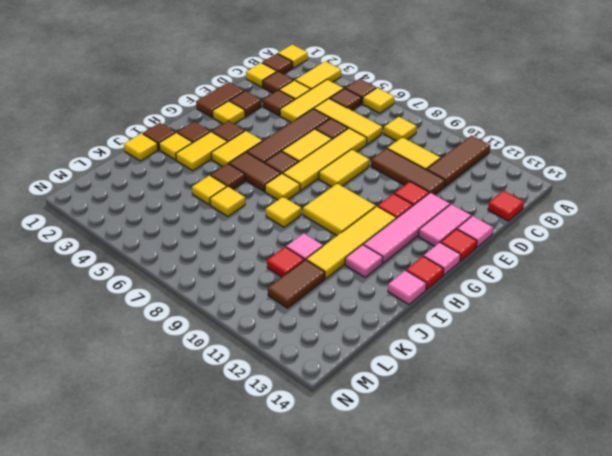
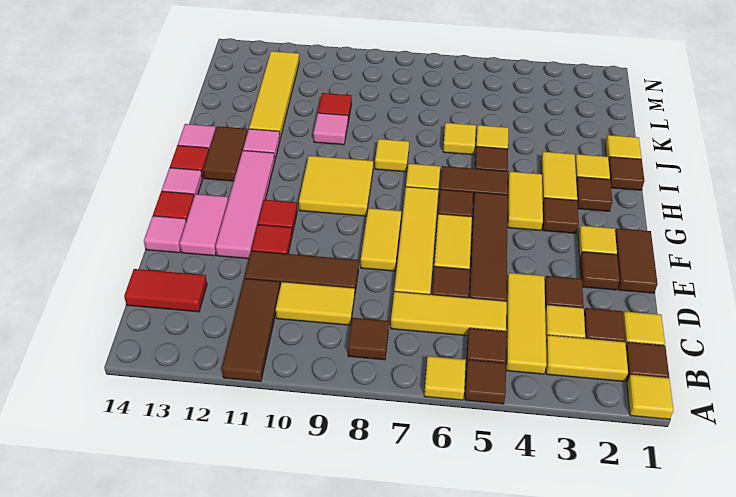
yellow 1x2 tile [295,61,341,89] -> yellow 1x2 tile turned to [546,335,628,382]
yellow 1x1 tile [384,117,417,141] -> brown 1x1 tile [348,318,389,360]
red 1x1 tile [488,191,524,221] -> red 1x2 tile [124,269,207,312]
yellow 1x4 tile [306,206,396,279] -> yellow 1x4 tile moved to [249,51,299,139]
brown 1x2 tile [268,260,325,308] -> brown 1x2 tile moved to [203,126,248,181]

